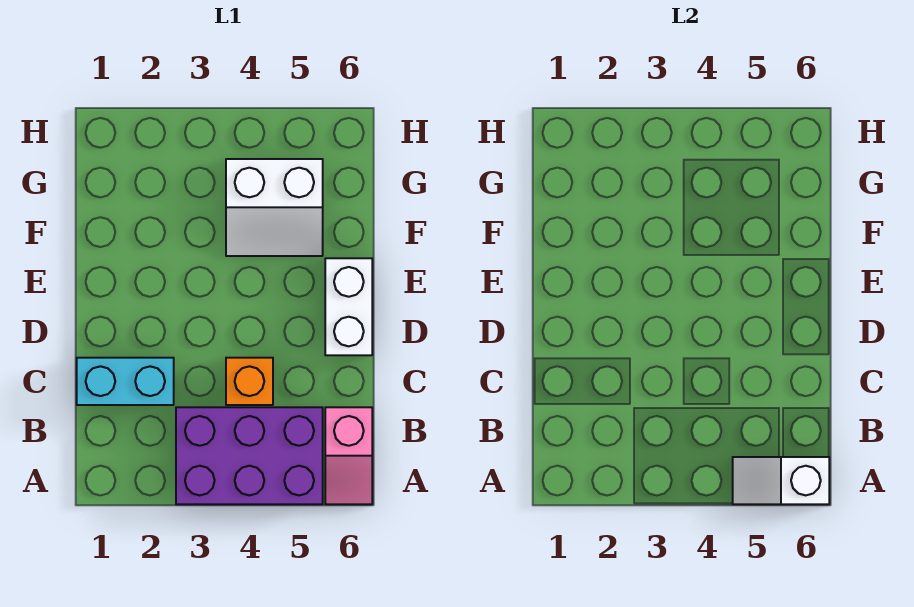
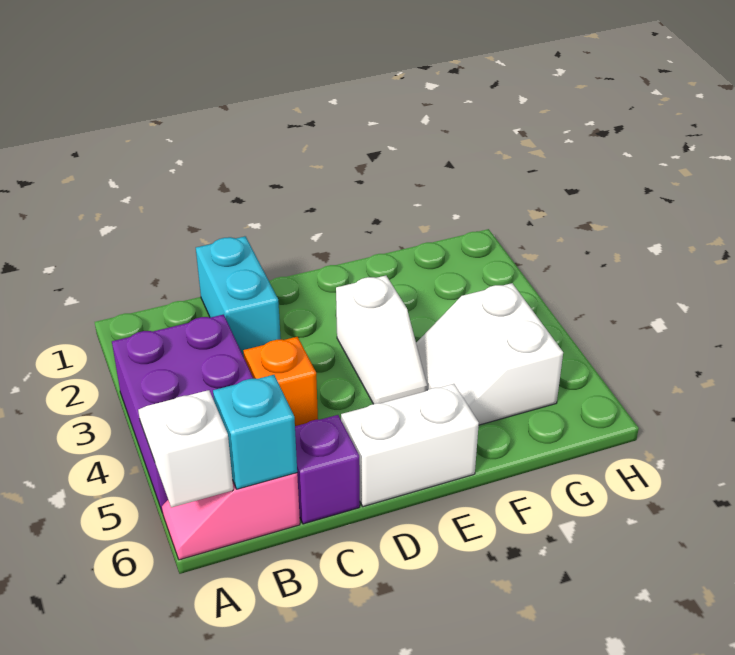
none -> cyan 1x1 brick [213,375,297,489]
none -> purple 1x1 brick [295,415,360,524]
none -> white 1x2 slope [336,276,427,404]

